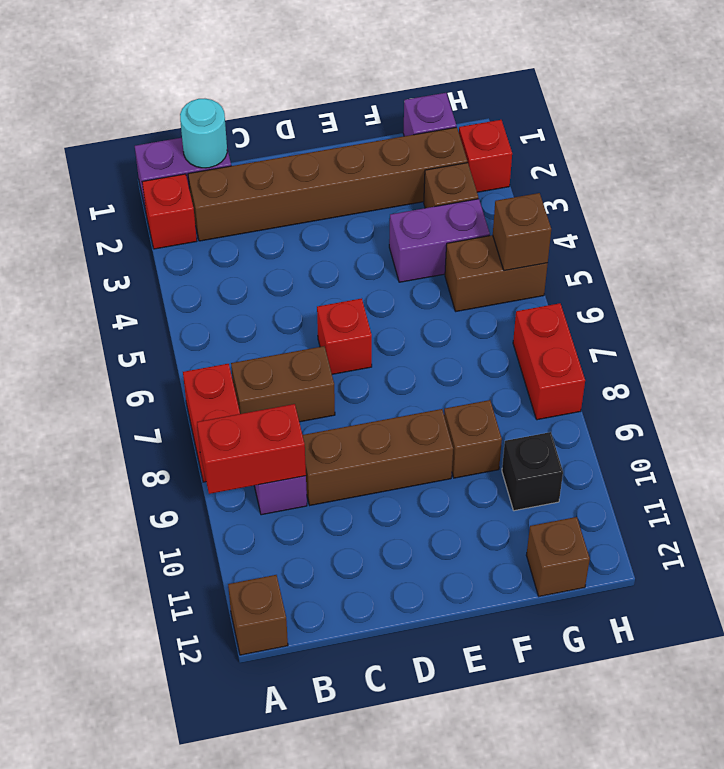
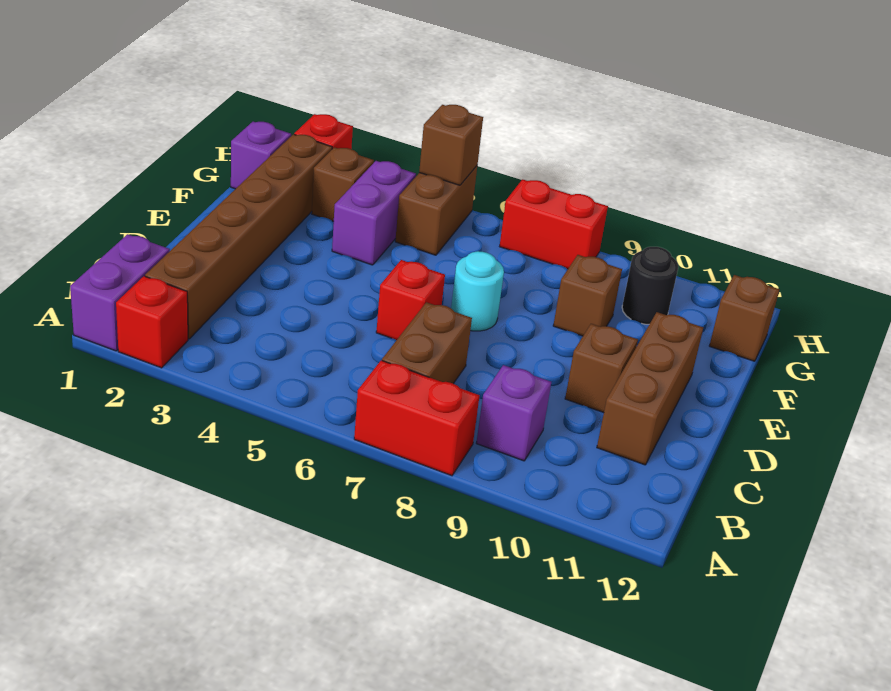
red 1x2 brick [197,404,306,494] -> none
brown 1x1 brick [228,575,288,655] -> brown 1x1 brick moved to [565,324,638,413]
cyan 1x1 round brick [180,99,227,168] -> cyan 1x1 round brick moved to [451,251,504,331]
brown 1x3 brick [303,409,453,505] -> brown 1x3 brick moved to [597,312,703,465]
black 1x1 brick [502,432,563,511] -> black 1x1 round brick [622,247,678,324]

